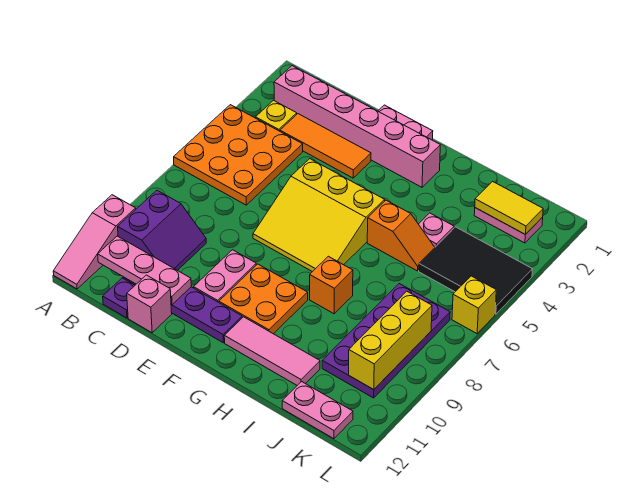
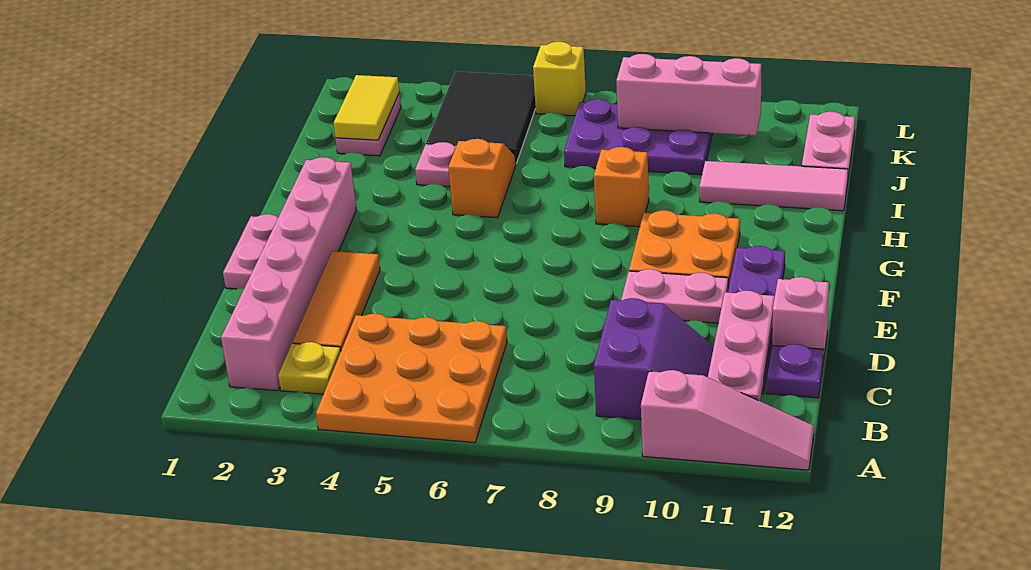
purple 2x2 slope [118,190,206,271] -> purple 2x2 slope turned to [594,298,714,420]
yellow 3x3 slope [253,159,385,272] -> none
pink 1x3 tile [224,317,320,385] -> pink 1x3 tile turned to [699,161,848,211]
purple 2x4 plate [322,284,450,398] -> purple 2x3 plate [564,99,713,175]
yellow 1x3 brick [349,291,432,390] -> pink 1x3 brick [616,54,761,135]

